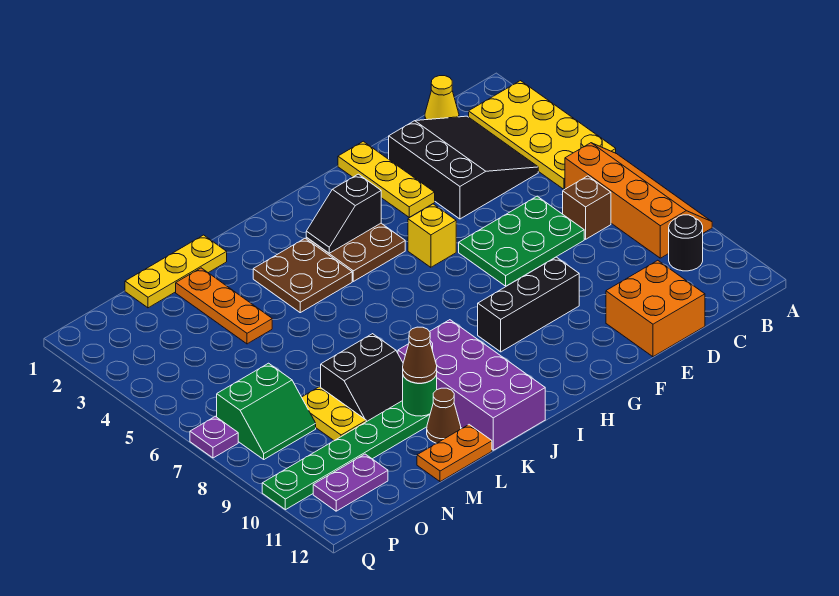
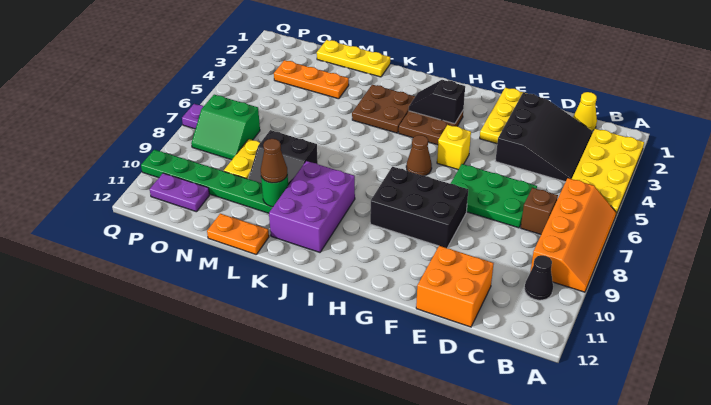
black 1x1 round brick [669,215,703,271] -> black 1x1 cone [524,255,553,300]
black 1x3 brick [478,257,579,352] -> black 2x3 brick [370,167,468,248]
purple 2x4 brick [398,320,545,450] -> purple 2x3 brick [269,161,355,252]
brown 1x1 cone [427,388,461,443] -> brown 1x1 cone moved to [406,135,432,176]
orange 1x3 plate [176,268,272,344] -> orange 1x3 plate turned to [274,60,349,99]

